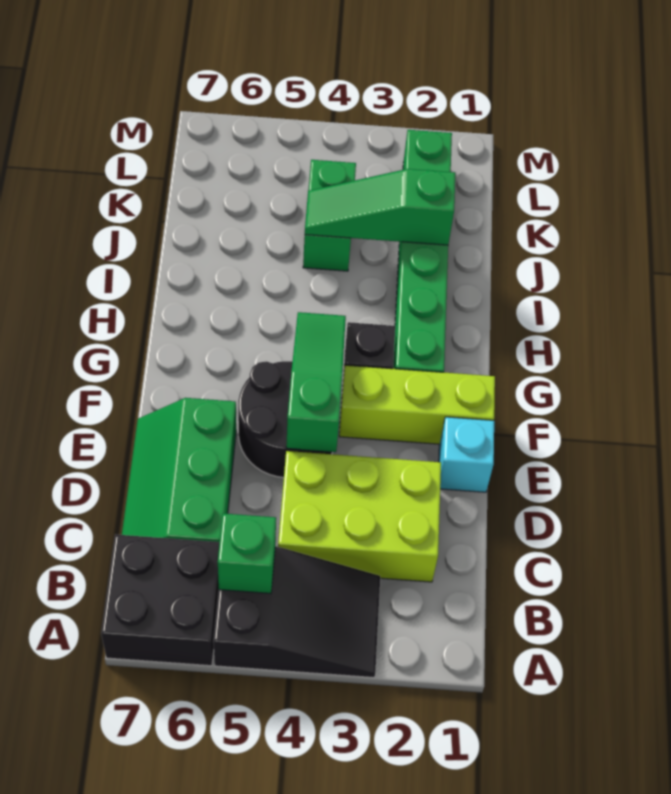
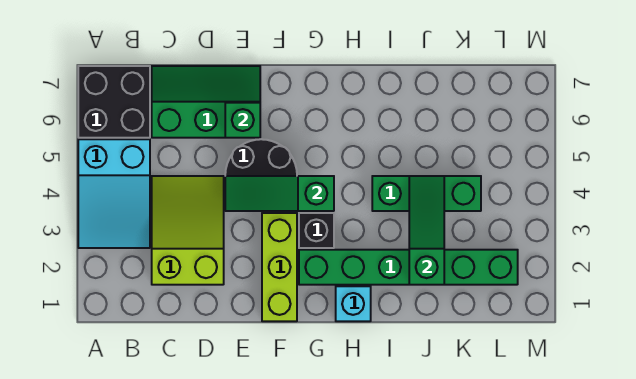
black 2x3 slope [213,546,380,678] -> cyan 2x3 slope [78,139,150,248]
green 1x1 brick [218,513,276,593] -> green 1x1 brick moved to [225,103,260,138]
lime 2x3 brick [278,451,441,582] -> lime 2x3 slope [152,176,224,285]
cyan 1x1 brick [439,417,494,492] -> cyan 1x1 brick moved to [336,286,371,321]
green 1x3 slope [286,312,346,452] -> green 1x3 slope turned to [225,176,334,211]
green 1x2 brick [303,160,356,271] -> green 1x3 brick [372,176,481,211]

